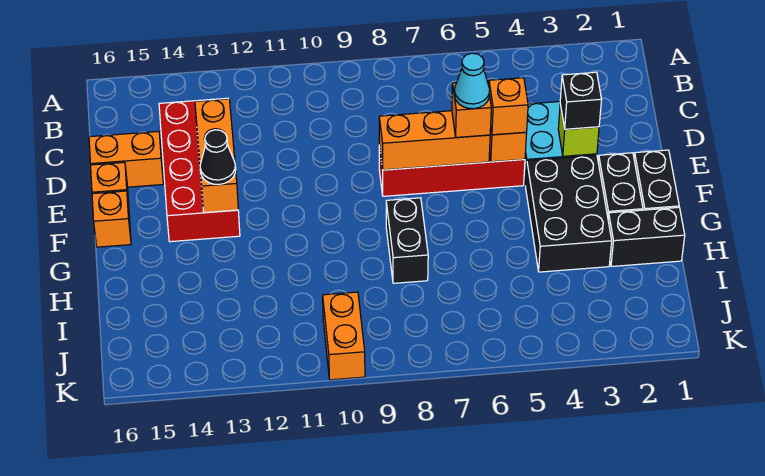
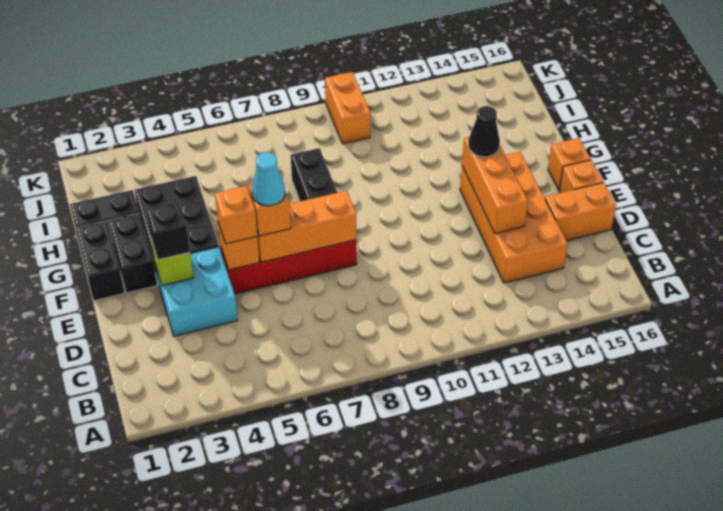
red 2x4 brick [159,98,240,242] -> orange 2x4 brick [460,152,568,283]

